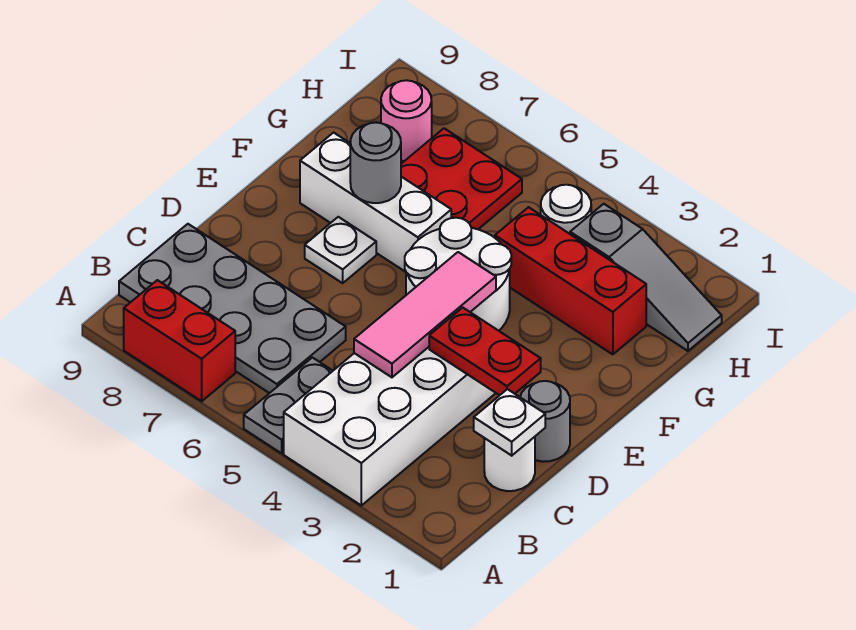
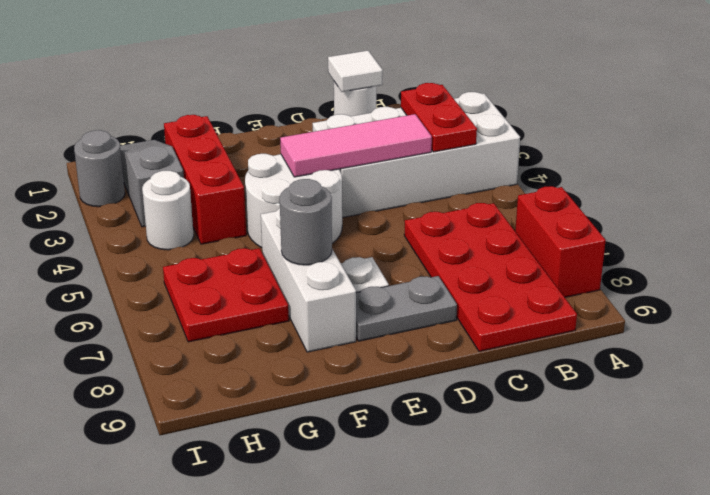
grey 1x2 plate [244,358,333,453] -> grey 1x2 plate moved to [356,276,457,341]
grey 2x4 plate [119,224,346,393] -> red 2x4 plate [404,203,577,351]
white 1x1 plate [474,389,545,456] -> white 1x1 tile [328,51,383,92]
grey 1x1 round brick [520,381,570,462] -> grey 1x1 round brick moved to [74,130,125,207]
red 1x2 plate [429,308,541,395] -> red 1x2 plate moved to [401,83,477,152]
pink 1x1 round brick [381,80,432,161] -> none

